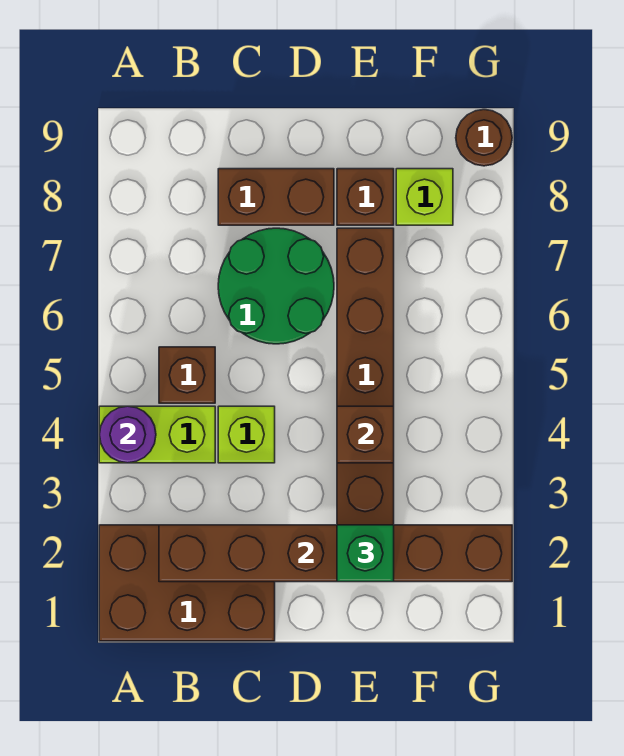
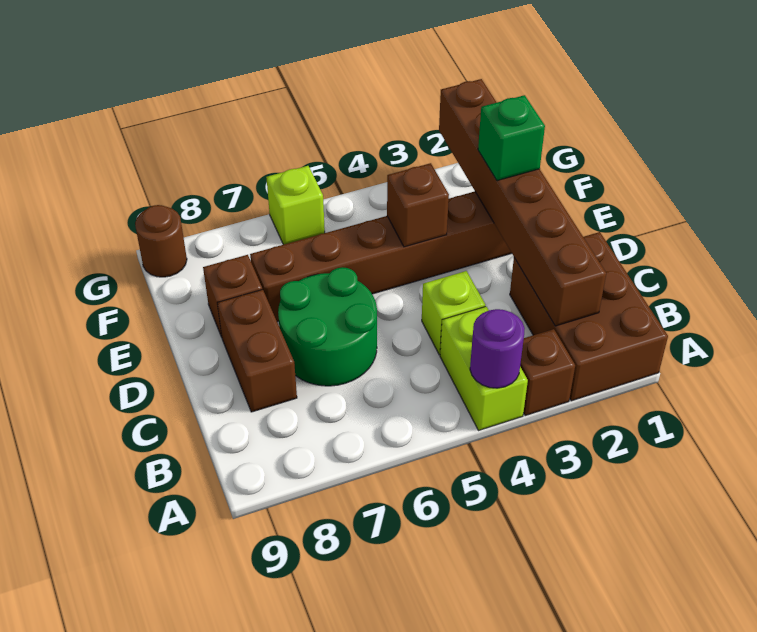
brown 1x1 brick [159,347,215,403] -> brown 1x1 brick moved to [520,329,575,415]
lime 1x1 brick [396,169,453,225] -> lime 1x1 brick moved to [266,166,325,245]

